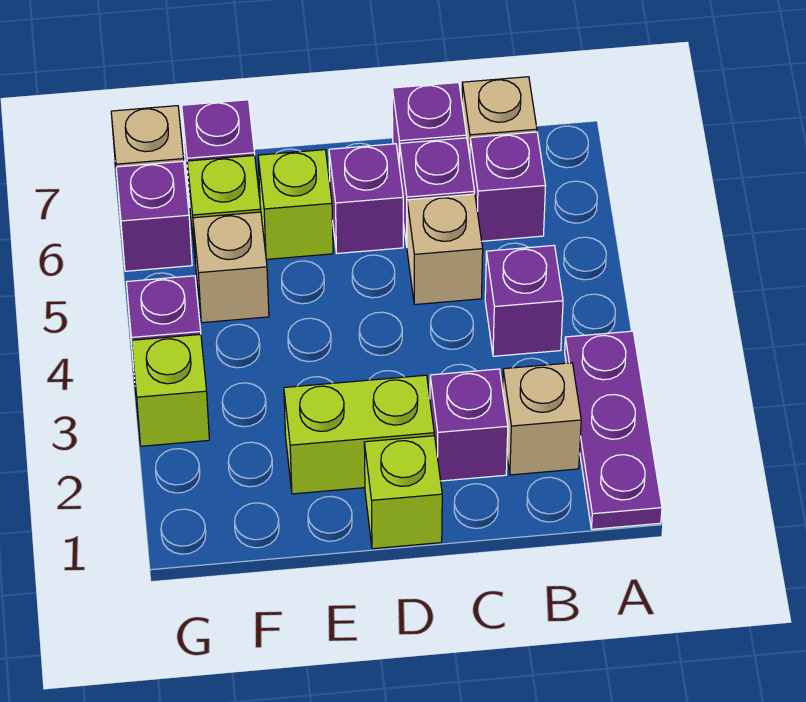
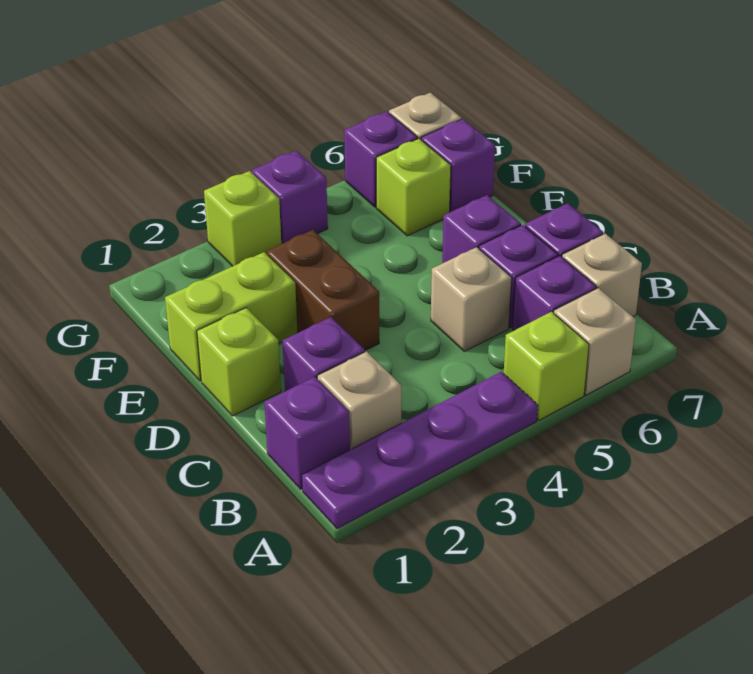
purple 1x3 plate [565,331,662,529] -> purple 1x4 plate [302,372,538,529]
purple 1x1 brick [485,245,563,356] -> purple 1x1 brick moved to [264,377,350,489]
lime 1x2 brick [284,375,434,494] -> lime 1x2 brick turned to [165,252,297,381]
none -> brown 1x2 brick [266,230,379,350]
lime 1x1 brick [258,150,333,259] -> lime 1x1 brick moved to [504,312,589,420]
tan 1x1 brick [193,212,269,323] -> tan 1x1 brick moved to [554,288,636,395]

